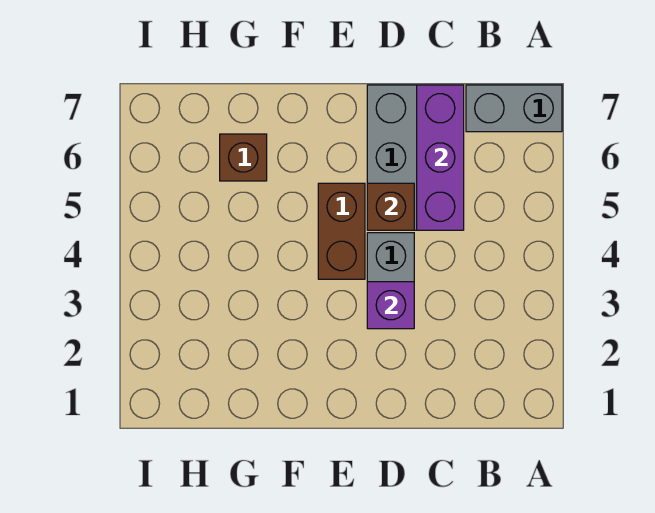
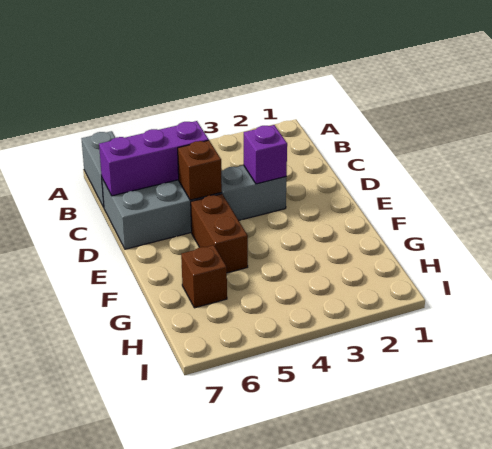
brown 1x2 brick [318,183,365,279] -> brown 1x2 brick turned to [191,194,248,273]

